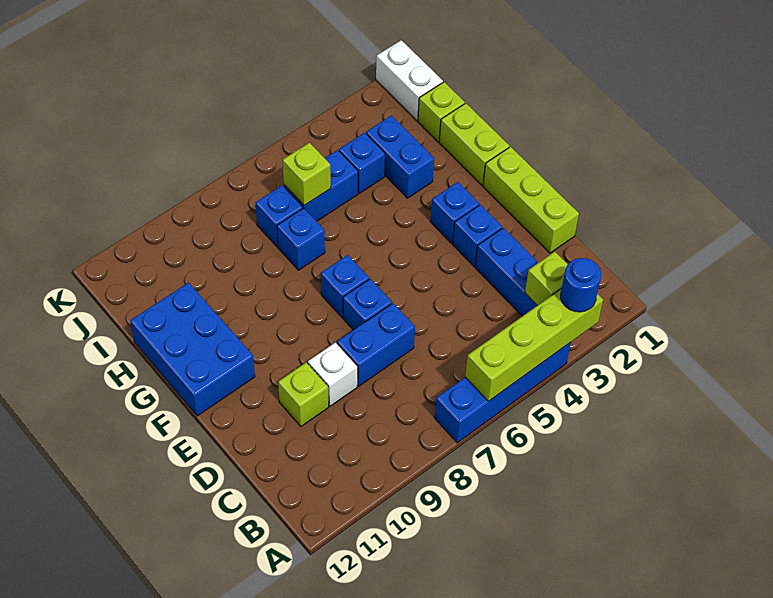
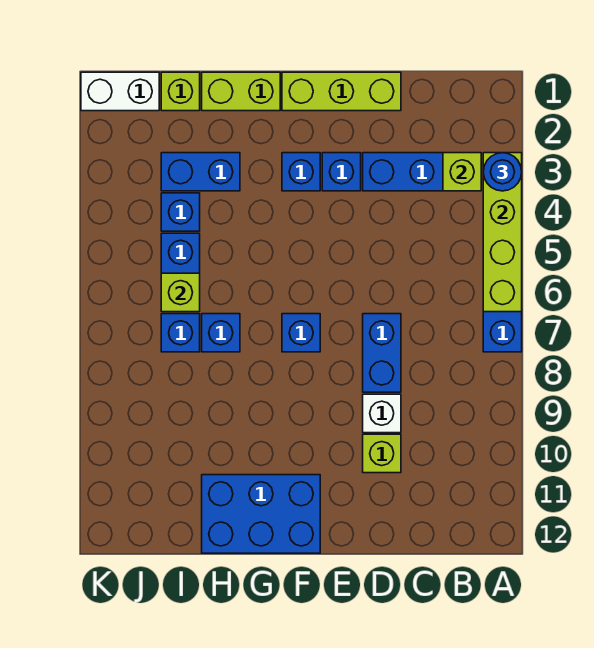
blue 1x1 brick [343,279,392,330] -> none

